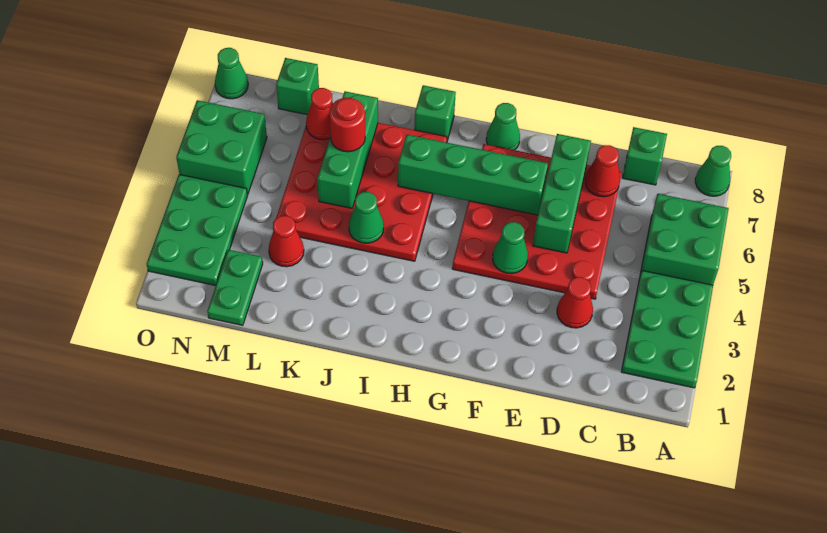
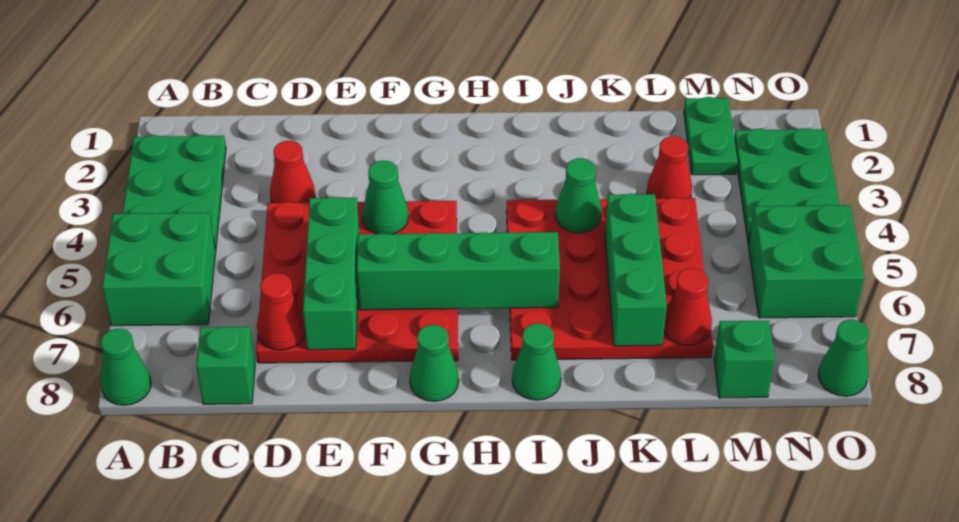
green 1x1 brick [414,85,456,141] -> green 1x1 cone [512,324,561,400]
red 1x1 round brick [329,98,365,152] -> none

